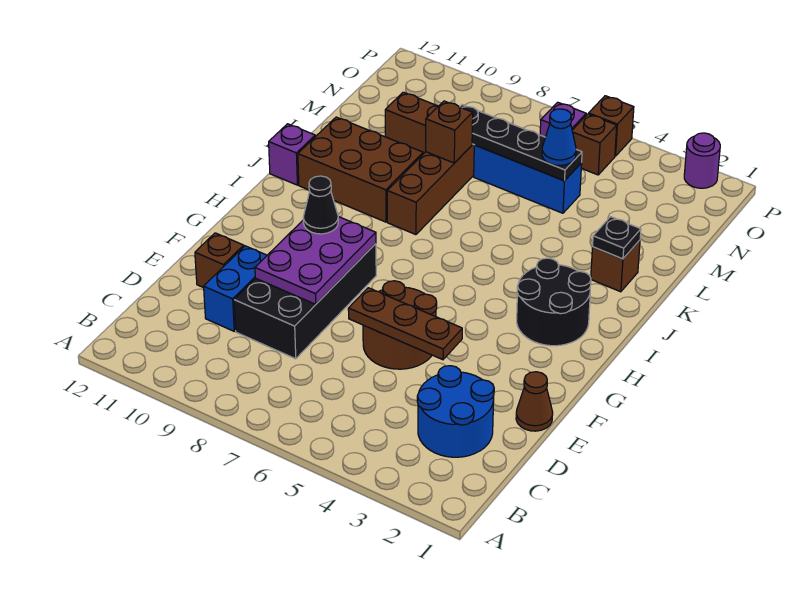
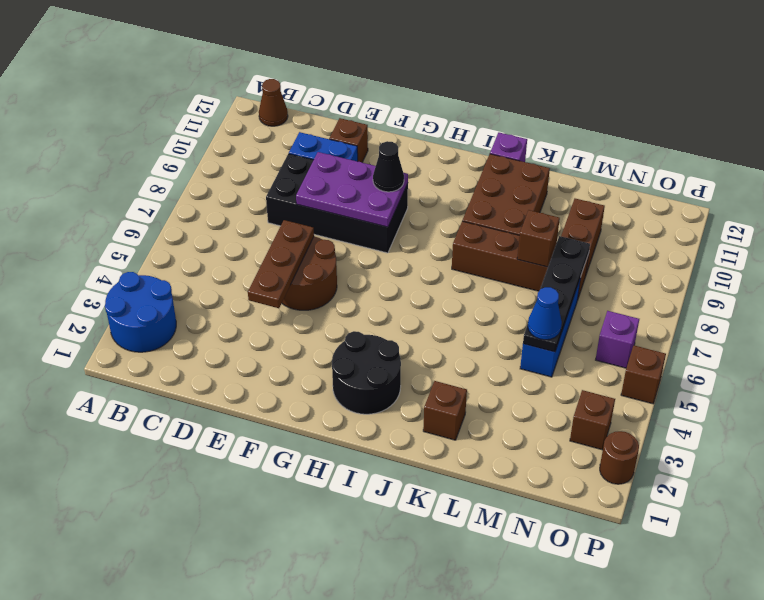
blue 2x2 round brick [417,366,494,457] -> blue 2x2 round brick moved to [105,272,176,352]
brown 1x1 cone [516,372,553,431] -> brown 1x1 cone moved to [259,79,288,126]
black 1x1 plate [593,217,641,259] -> none
brown 1x1 brick [572,114,617,175] -> brown 1x1 brick moved to [570,390,615,450]
purple 1x1 round brick [684,133,720,188] -> brown 1x1 round brick [600,431,639,484]

